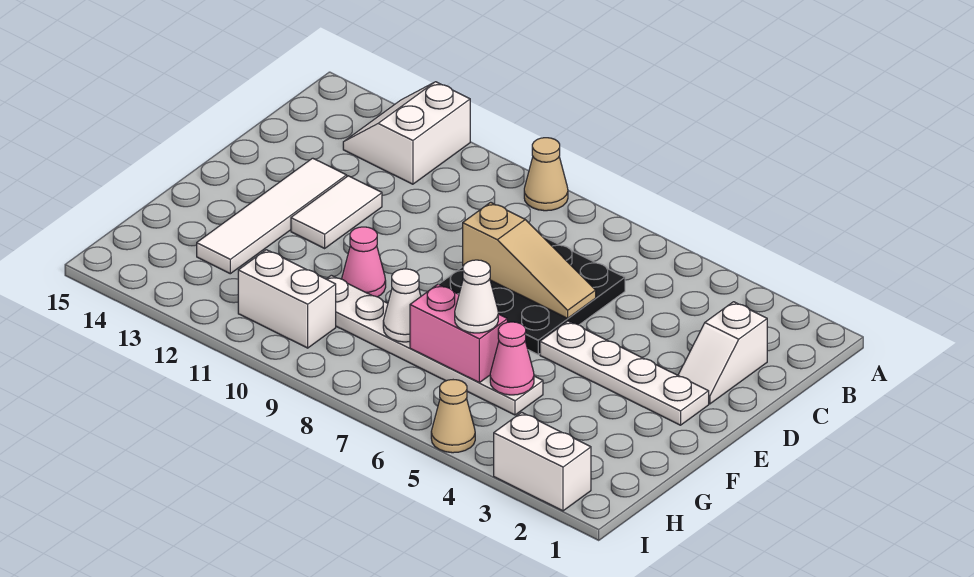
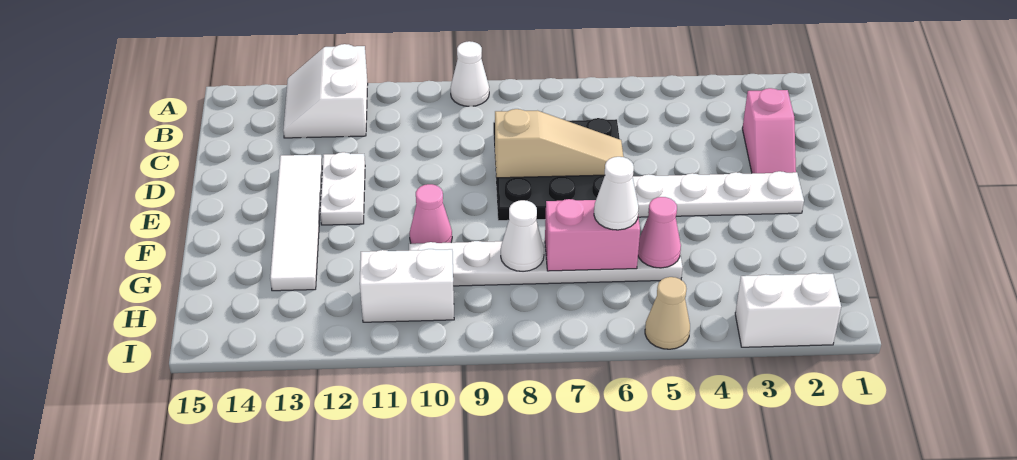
tan 1x1 cone [524,138,568,211] -> white 1x1 cone [450,41,489,106]
white 1x2 slope [678,302,767,404] -> pink 1x2 slope [742,88,796,173]
white 1x2 tile [291,176,382,248] -> white 1x2 plate [320,152,365,225]

